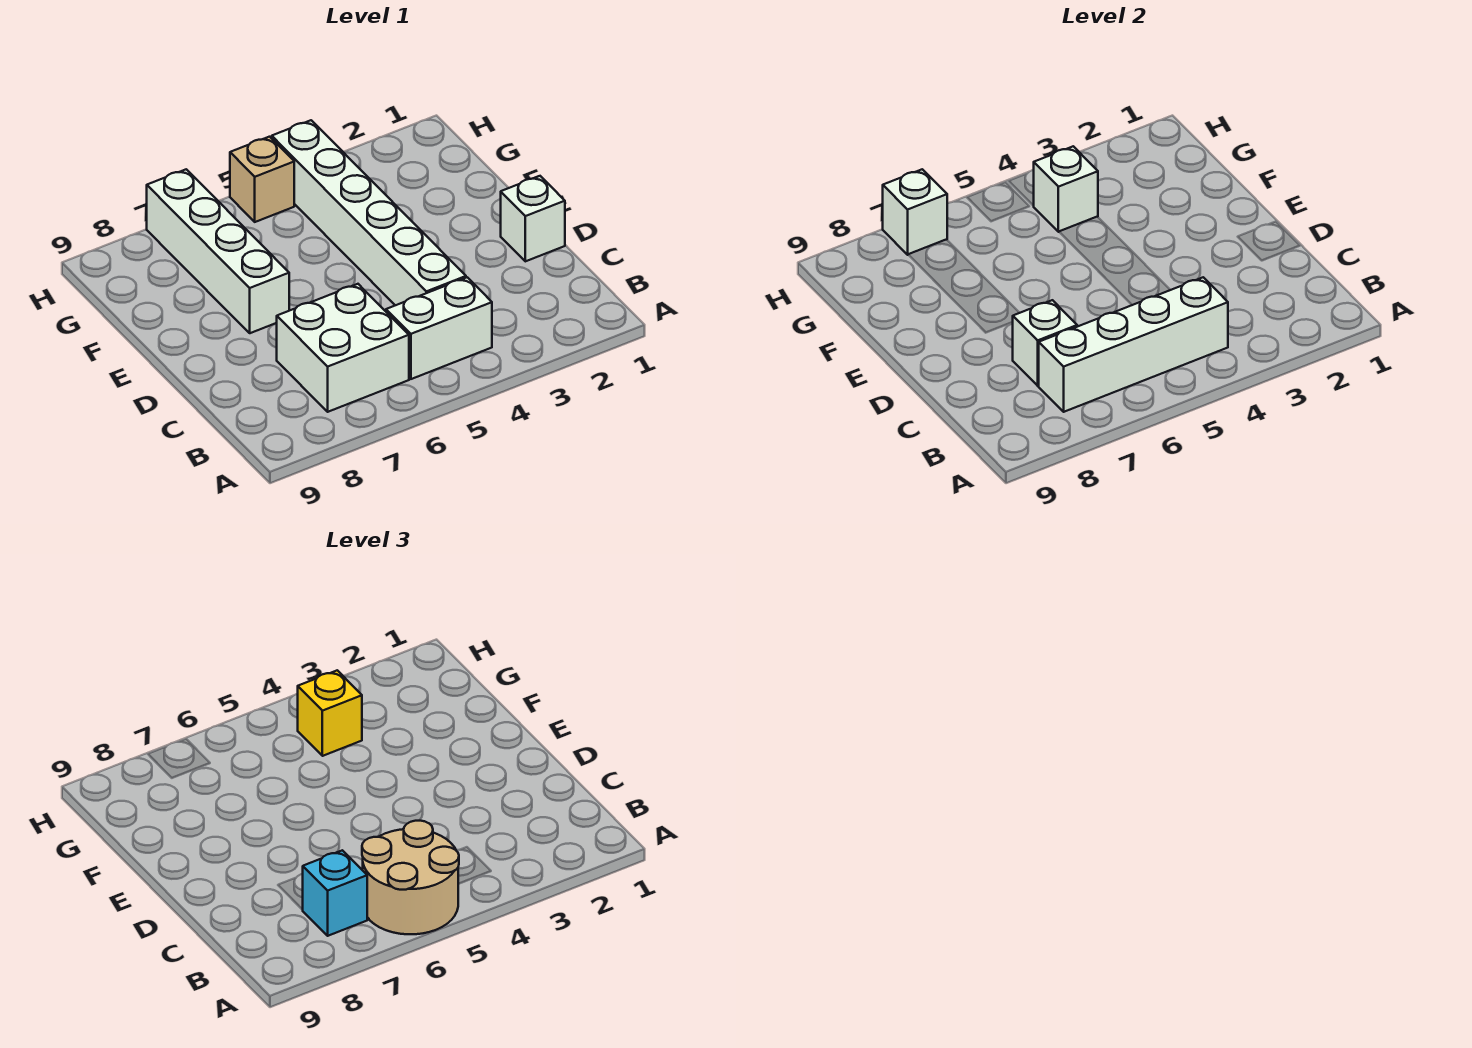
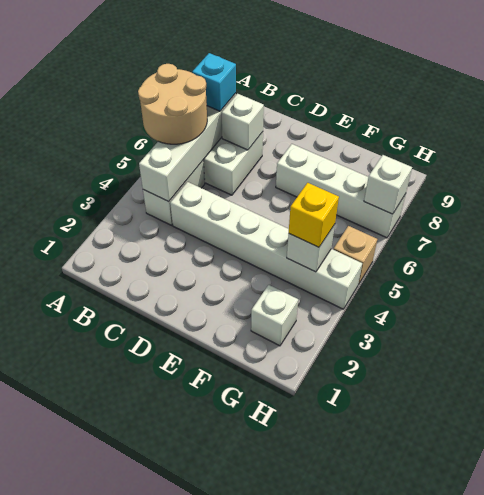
white 1x1 brick [501,176,565,261] -> white 1x1 brick moved to [251,285,298,346]

